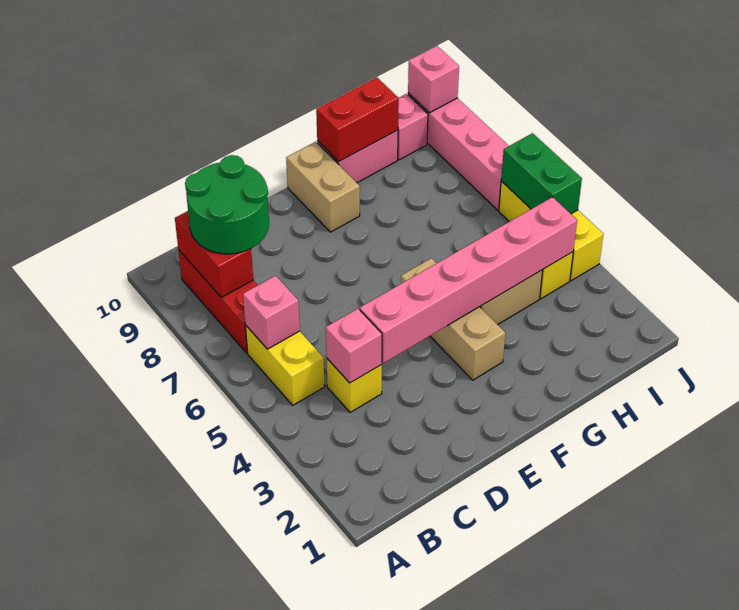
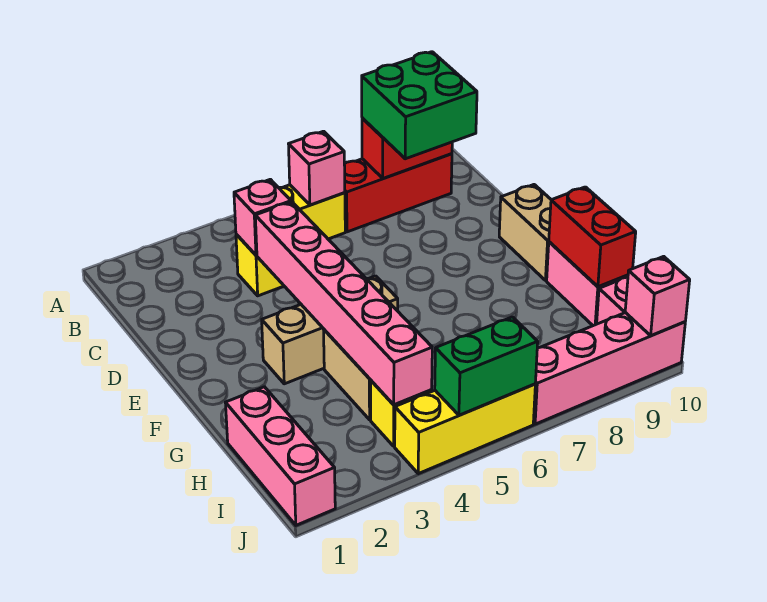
green 2x2 round brick [185,155,269,254] -> green 2x2 brick [362,52,477,159]
tan 1x2 brick [286,142,360,232] -> tan 1x2 brick turned to [499,185,551,281]
none -> pink 1x3 brick [225,387,335,525]

